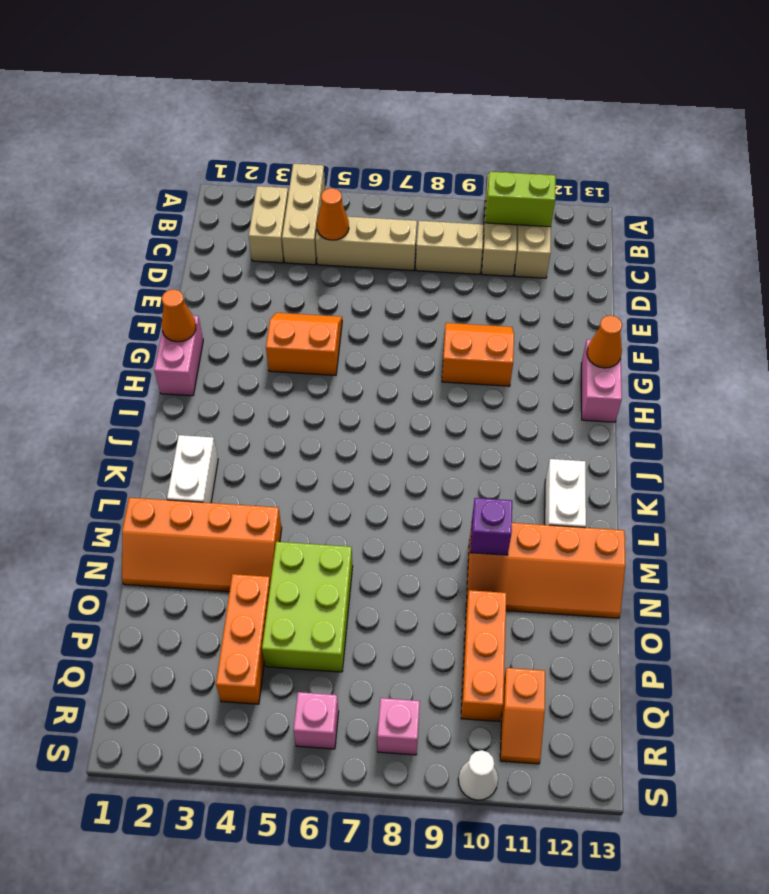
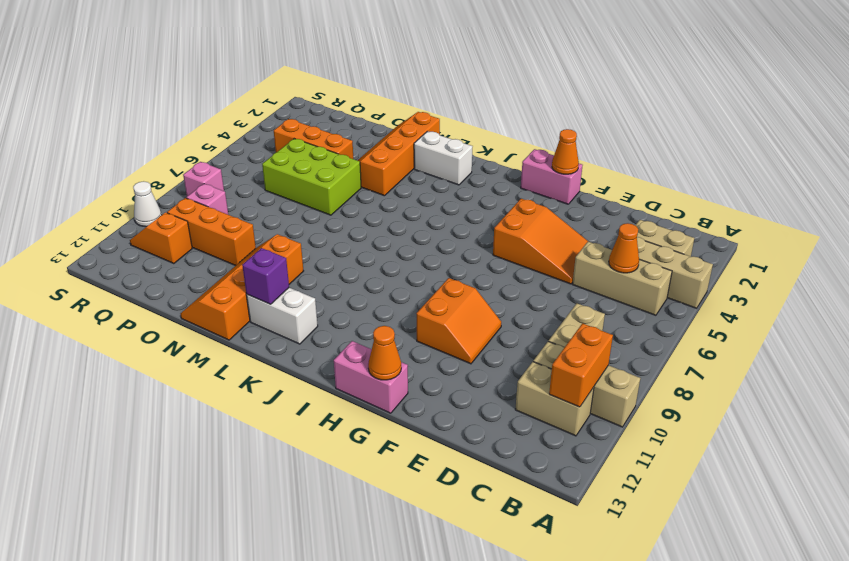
lime 1x2 brick [486,172,556,227] -> orange 1x2 brick [549,323,613,407]
tan 1x3 brick [316,217,417,271] -> tan 1x3 brick turned to [572,241,672,315]
orange 2x2 slope [266,313,342,375] -> orange 2x3 slope [493,199,588,284]
purple 1x1 brick [470,498,512,555] -> purple 1x1 brick moved to [242,248,289,304]
pink 1x1 brick [294,692,339,749] -> pink 1x1 brick moved to [186,184,228,214]

